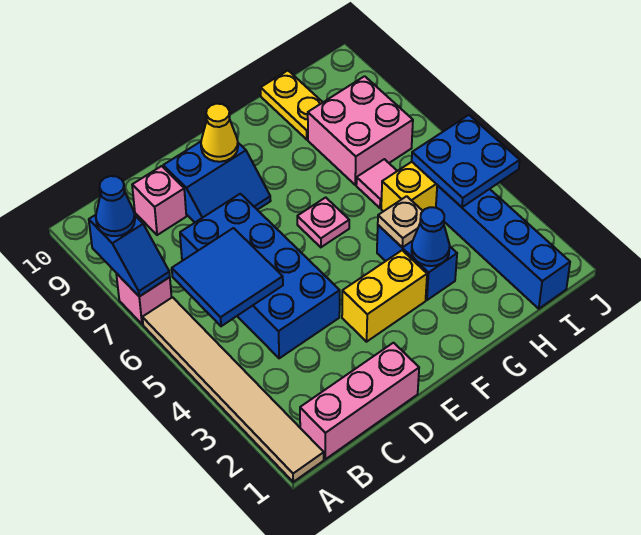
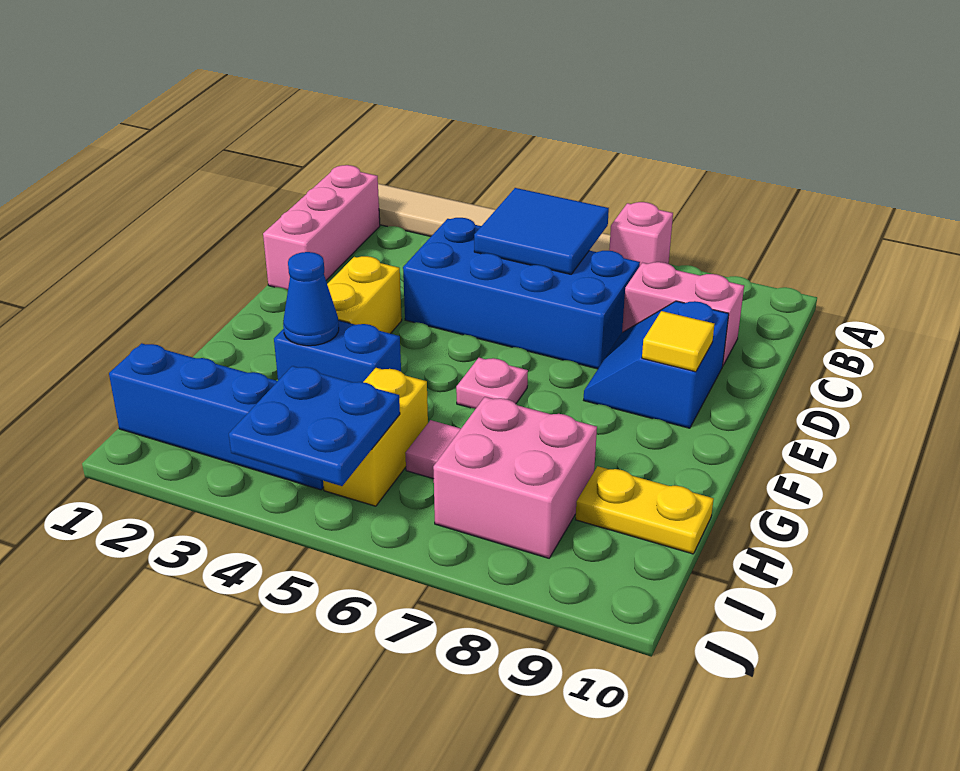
blue 1x2 slope [89,215,170,296] -> none
blue 1x1 cone [96,176,135,236] -> none
pink 1x1 brick [132,166,186,235] -> pink 1x2 brick [622,262,744,365]
yellow 1x1 cone [201,104,238,162] -> yellow 1x1 tile [642,311,714,372]
tan 1x1 plate [378,196,423,247] -> none

